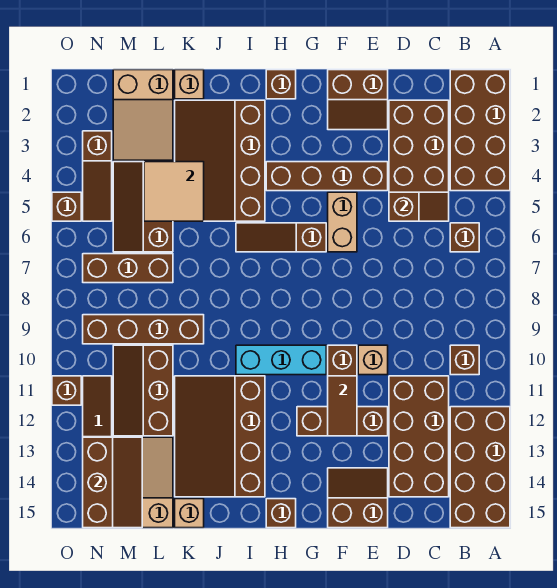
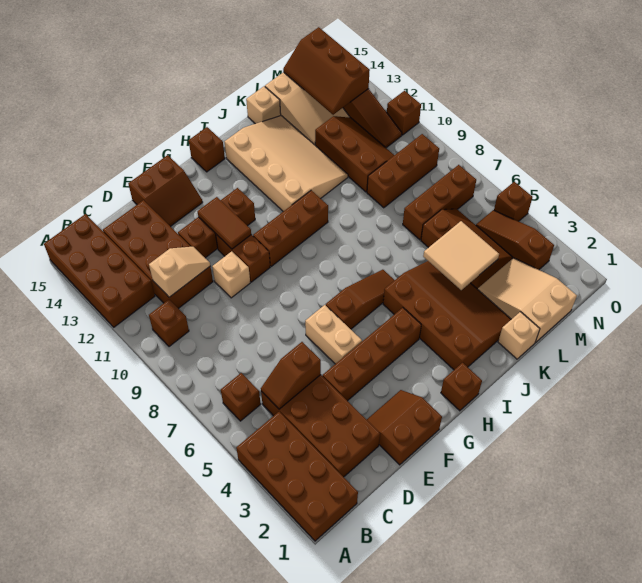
none -> tan 1x2 slope [149,247,210,297]
cyan 1x3 brick [236,345,326,375] -> brown 1x3 brick [253,190,328,267]
brown 3x4 slope [175,376,265,497] -> tan 3x4 slope [225,116,348,211]
brown 1x4 brick [83,315,204,344] -> brown 1x3 brick [367,134,439,208]

